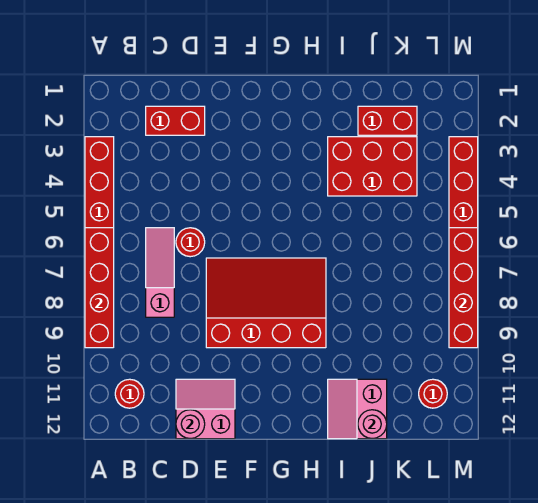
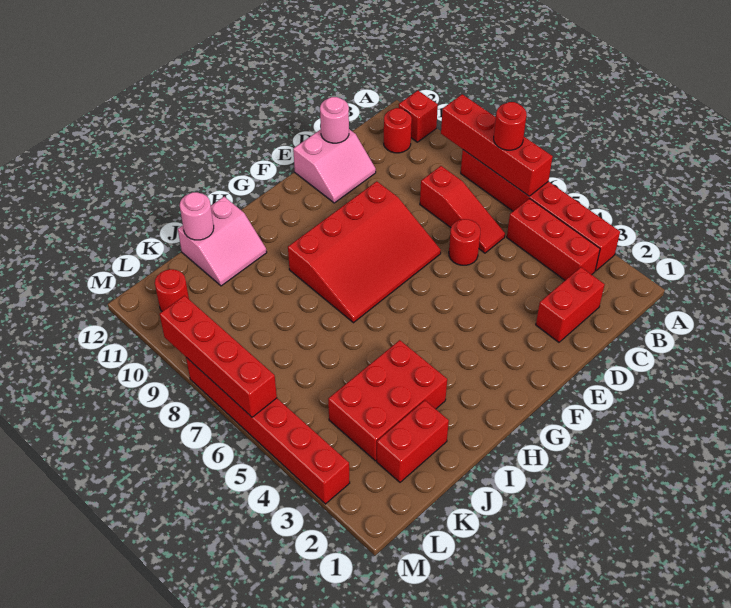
none -> red 1x1 round brick [494,102,527,150]
none -> red 1x1 brick [399,91,438,142]
none -> red 1x3 brick [507,199,600,280]
pink 1x3 slope [146,228,174,317] -> red 1x3 slope [420,166,505,253]
pink 2x2 slope [328,379,387,439] -> pink 2x2 slope turned to [178,197,267,286]

